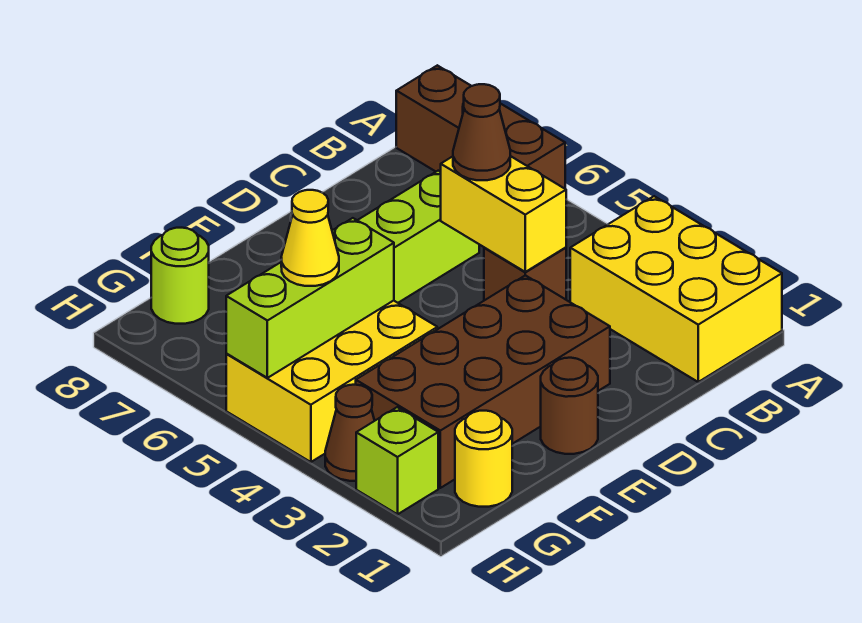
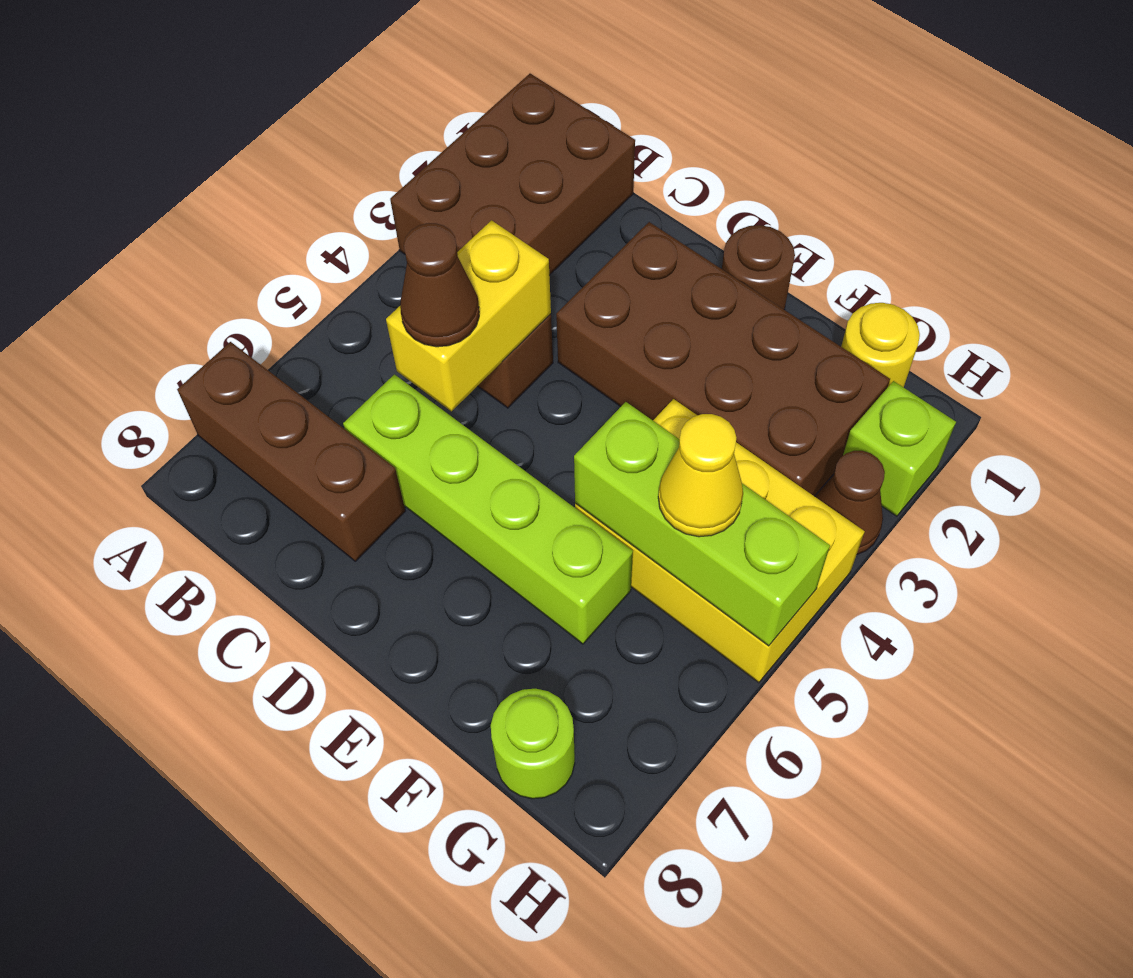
yellow 2x3 brick [570,196,782,382] -> brown 2x3 brick [390,74,635,275]
brown 1x3 brick [396,65,565,189] -> brown 1x3 brick turned to [177,342,405,561]

